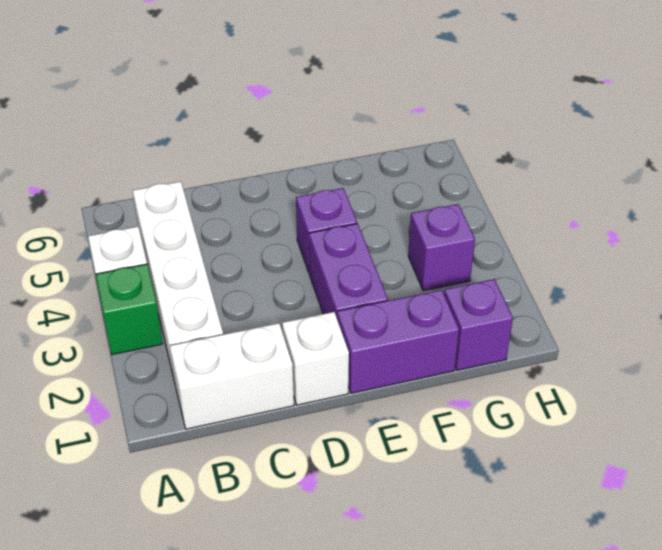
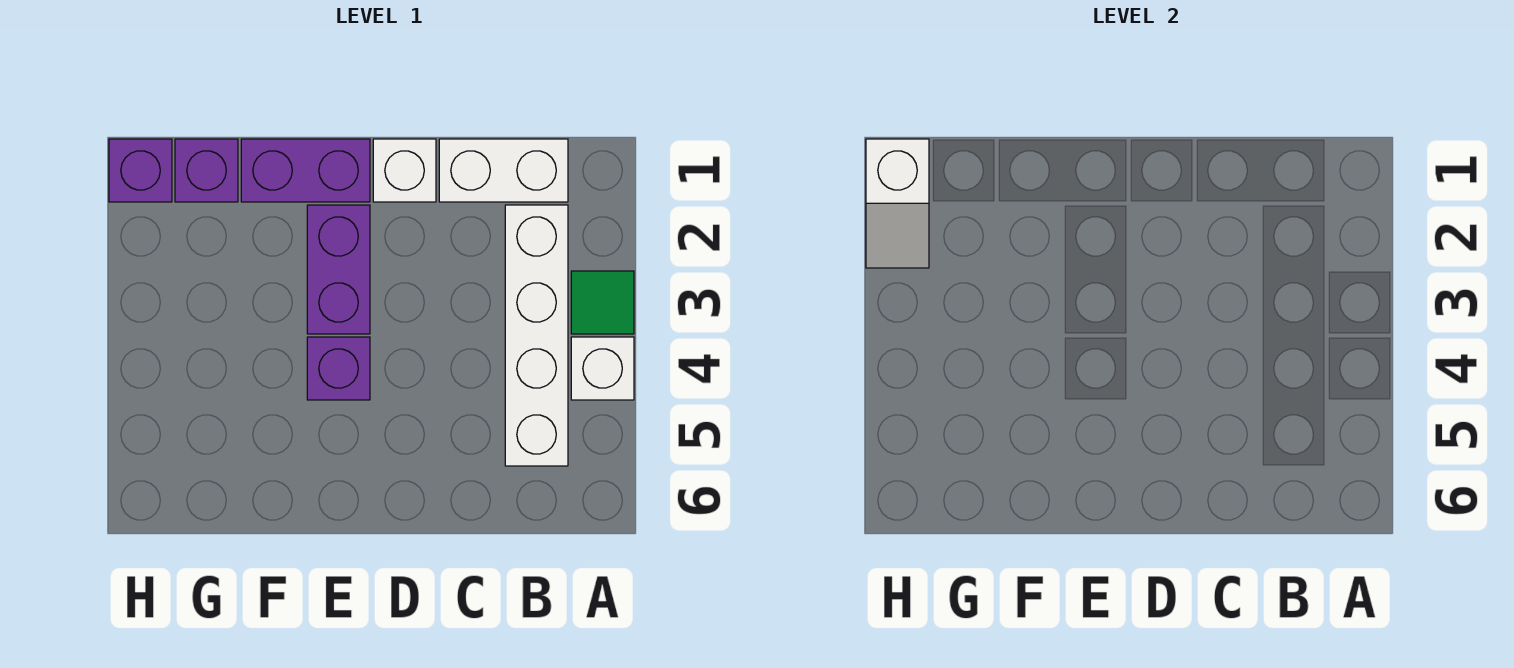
green 1x1 brick [96,264,163,355] -> green 1x1 tile [571,271,634,334]
purple 1x1 brick [408,204,475,291] -> purple 1x1 brick moved to [109,139,172,202]
none -> white 1x2 slope [866,139,929,268]

